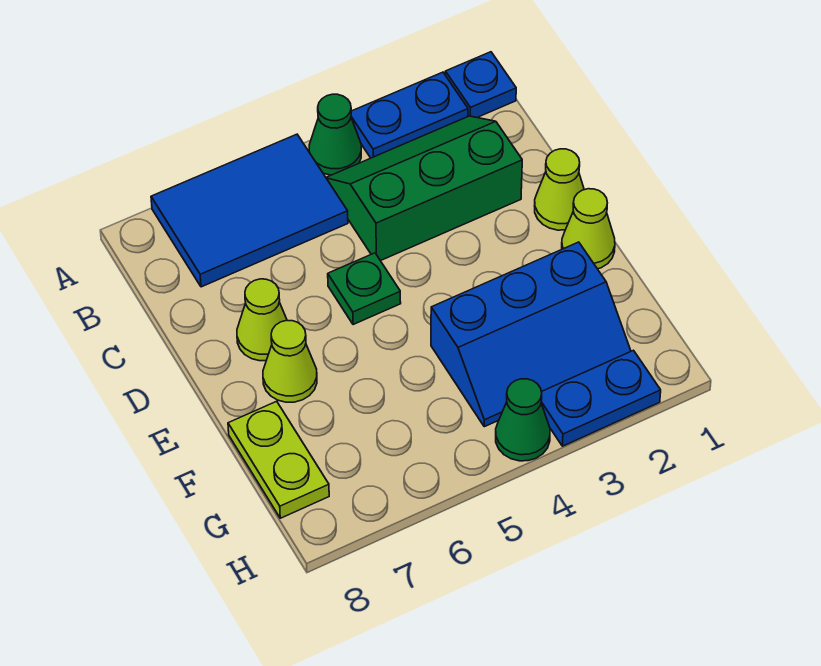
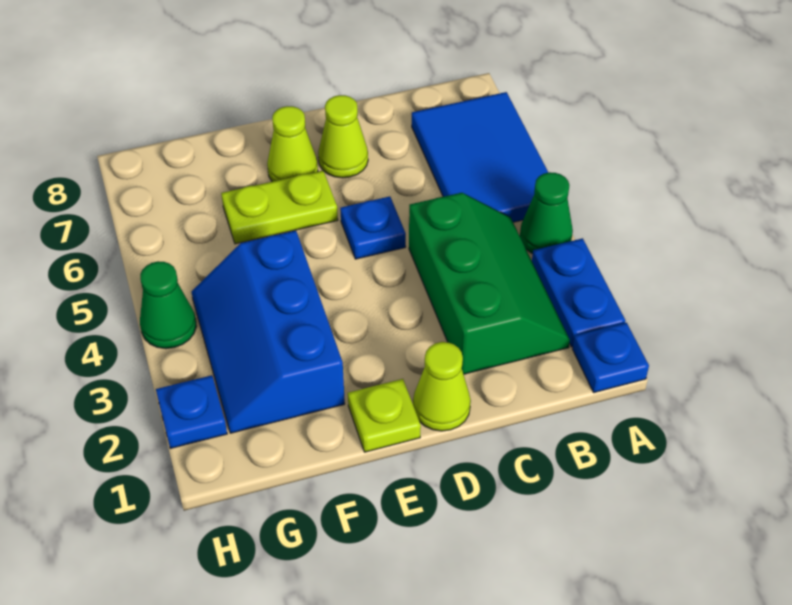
green 1x1 plate [328,253,401,325] -> blue 1x1 plate [340,196,406,259]
lime 1x1 cone [562,189,615,269] -> lime 1x1 plate [348,379,421,452]
lime 1x2 plate [228,401,329,518] -> lime 1x2 plate moved to [221,171,338,244]
blue 1x2 plate [541,350,661,446] -> blue 1x1 plate [156,375,227,449]

